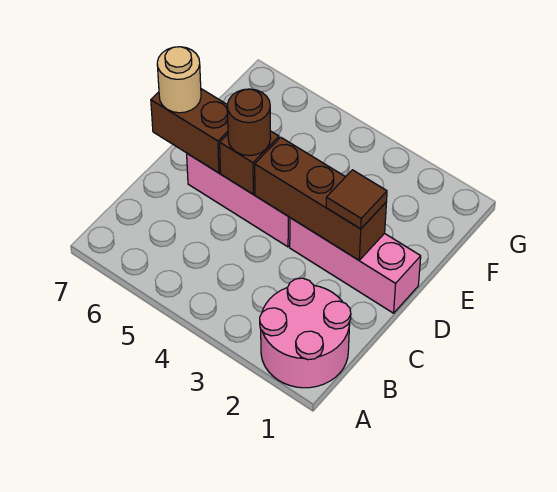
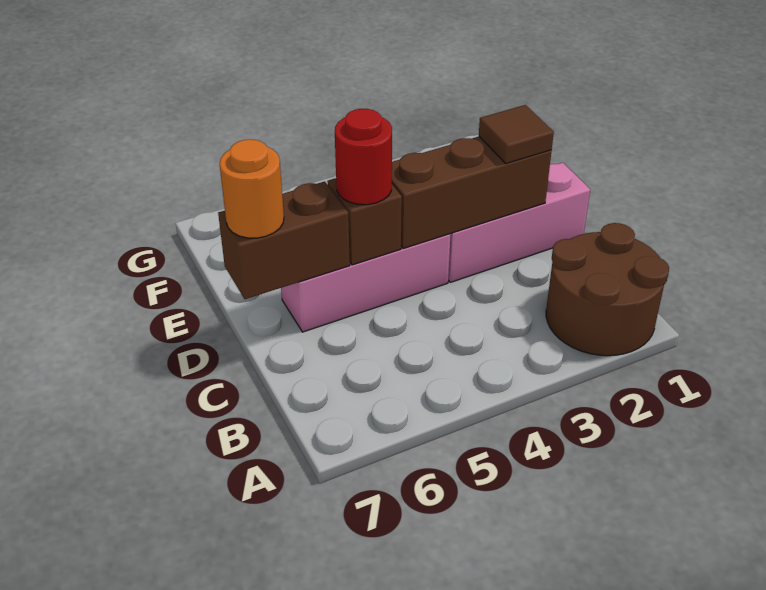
pink 2x2 round brick [260,278,351,388] -> brown 2x2 round brick [546,223,669,356]
brown 1x1 round brick [227,89,271,156] -> red 1x1 round brick [335,109,392,205]
tan 1x1 round brick [157,47,201,113] -> orange 1x1 round brick [220,139,284,238]

